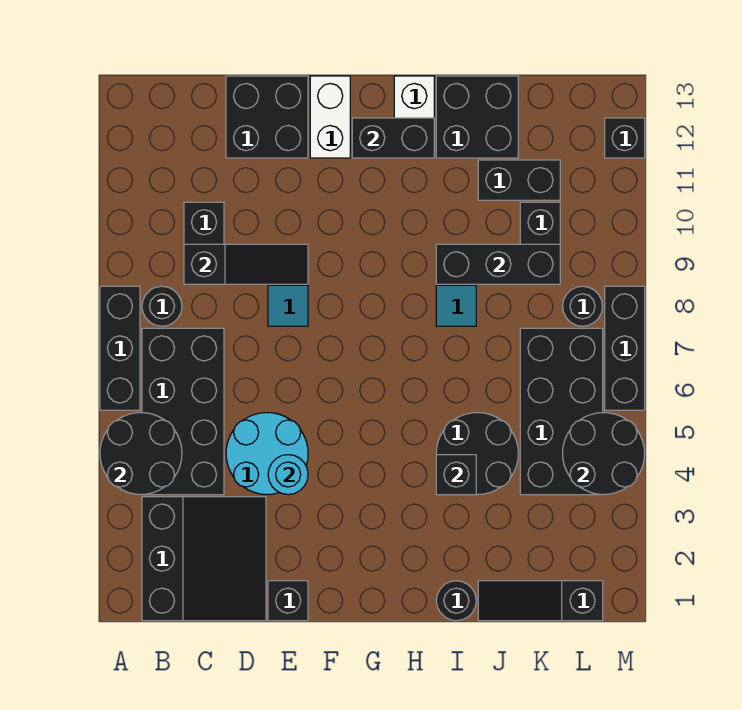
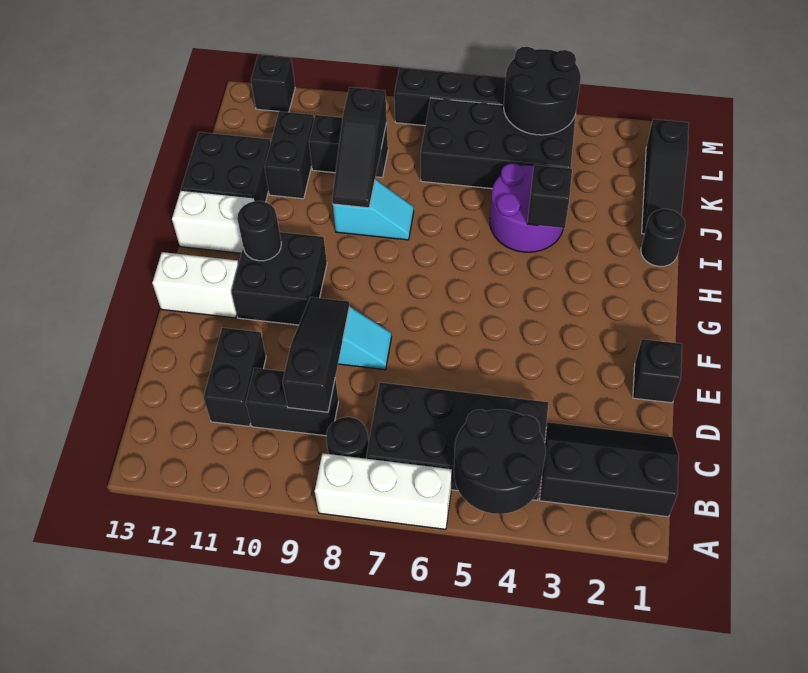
black 1x3 brick [100,286,140,410] -> white 1x3 brick [315,453,452,529]
black 3x3 slope [142,497,266,621] -> black 2x3 slope [540,422,679,517]
cyan 2x2 round brick [226,413,308,495] -> none
black 2x2 brick [226,76,308,158] -> black 2x2 brick moved to [231,232,327,325]
cyan 1x1 round brick [268,455,308,495] -> none
black 1x2 brick [352,118,434,158] -> black 1x2 brick moved to [204,327,266,426]
black 2x2 round brick [436,412,518,495] -> purple 2x2 round brick [490,163,563,252]
black 1x3 brick [436,244,560,284] -> black 1x3 slope [332,87,387,208]
black 1x1 round brick [563,286,603,326] -> black 1x1 round brick moved to [237,201,281,261]

